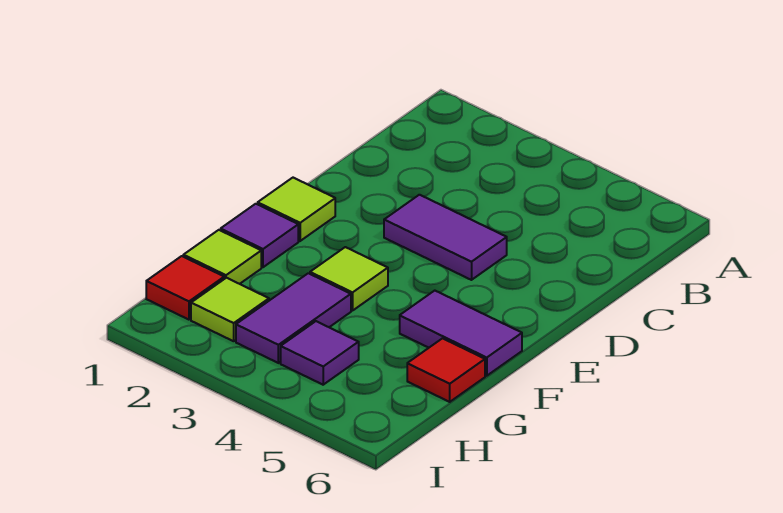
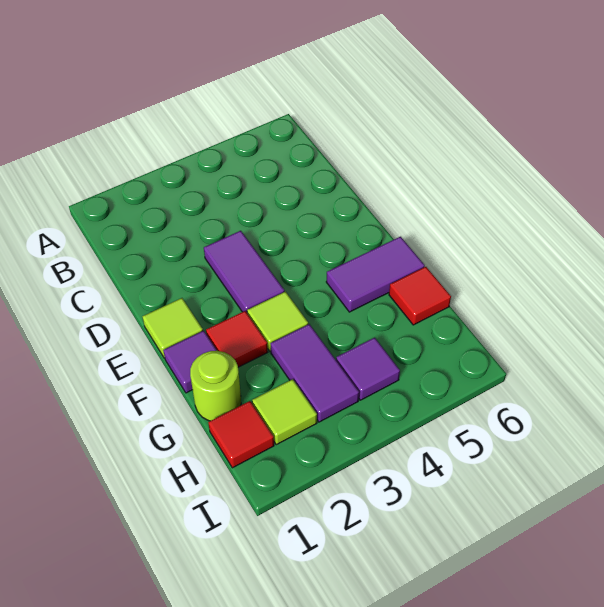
purple 1x2 tile [384,195,507,280] -> purple 1x2 tile turned to [204,231,285,313]
none -> red 1x1 tile [206,311,268,367]
lime 1x1 tile [183,230,261,284] -> lime 1x1 round brick [190,351,241,421]

